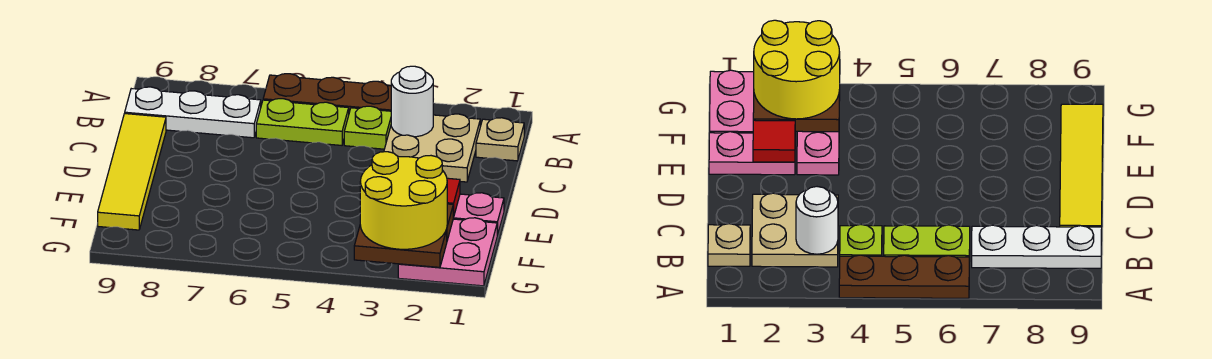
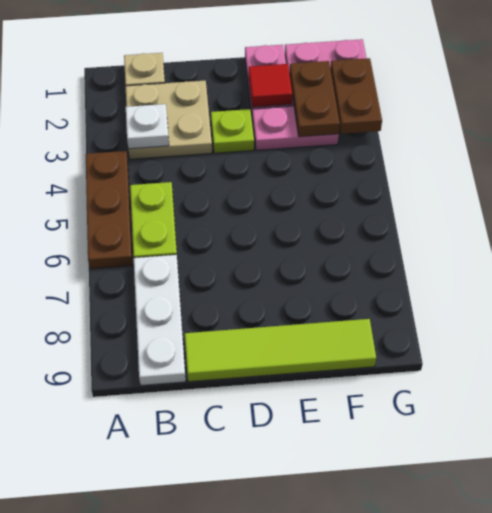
white 1x1 round brick [391,66,433,137] -> white 1x1 plate [126,104,169,149]
lime 1x1 plate [344,106,391,149] -> lime 1x1 plate moved to [211,109,254,153]
yellow 1x4 tile [98,114,166,230] -> lime 1x4 tile [185,319,376,382]
yellow 2x2 round brick [360,152,447,249] -> none

